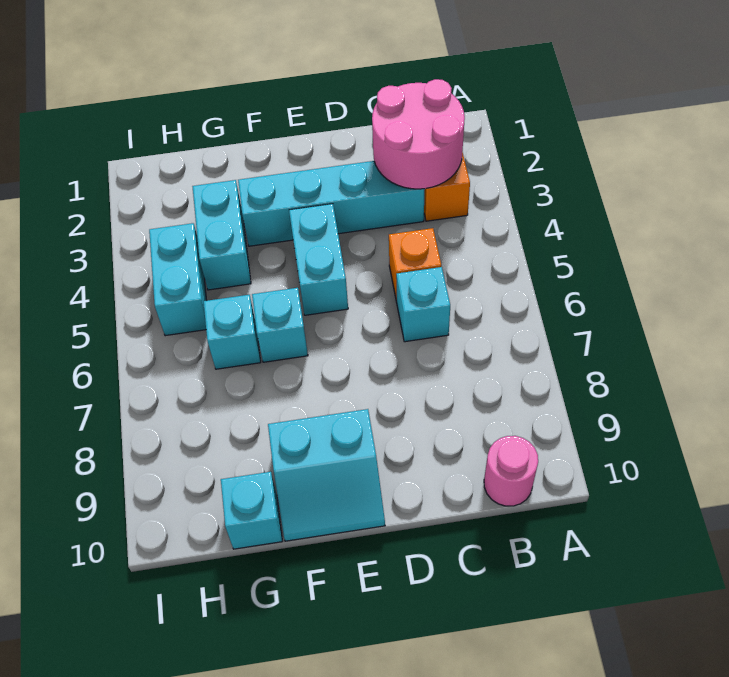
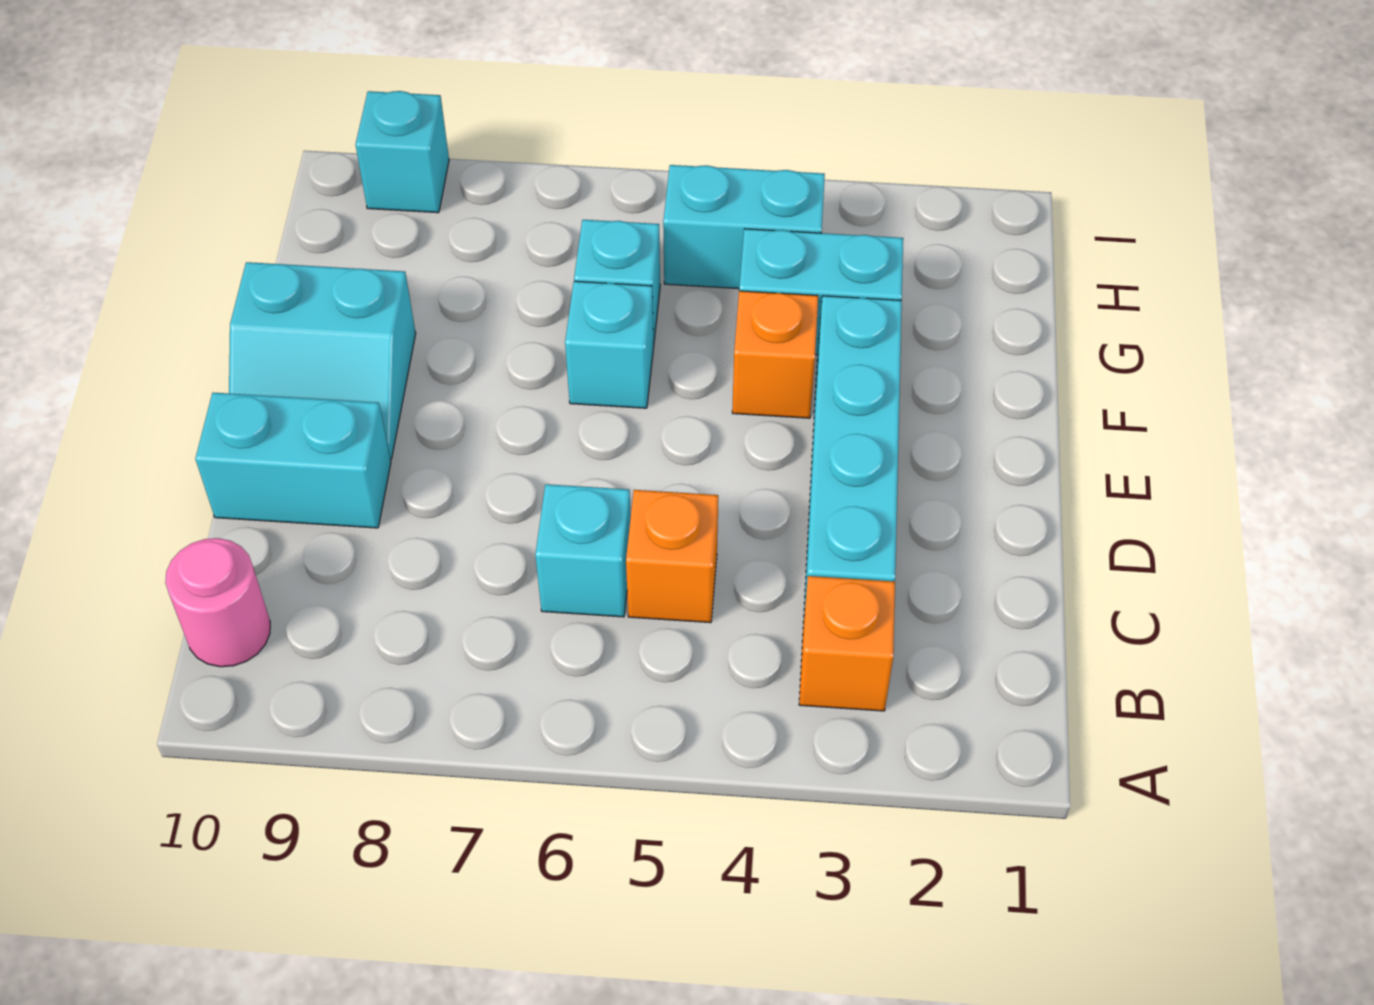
pink 2x2 round brick [372,79,465,189] -> none
cyan 1x2 brick [289,204,348,315] -> cyan 1x2 brick moved to [195,393,391,528]
cyan 2x2 slope [268,409,385,541] -> cyan 2x2 slope turned to [229,262,416,459]
none -> orange 1x1 brick [732,291,818,418]
cyan 1x1 brick [221,472,282,549] -> cyan 1x1 brick moved to [355,91,449,213]

